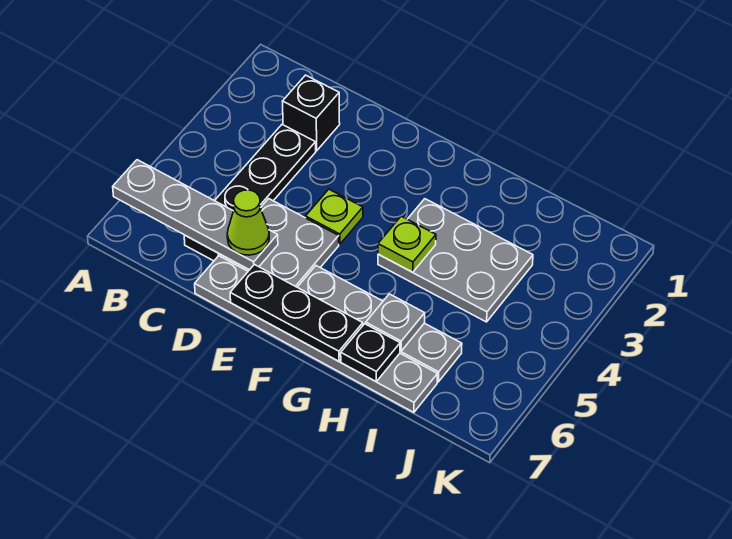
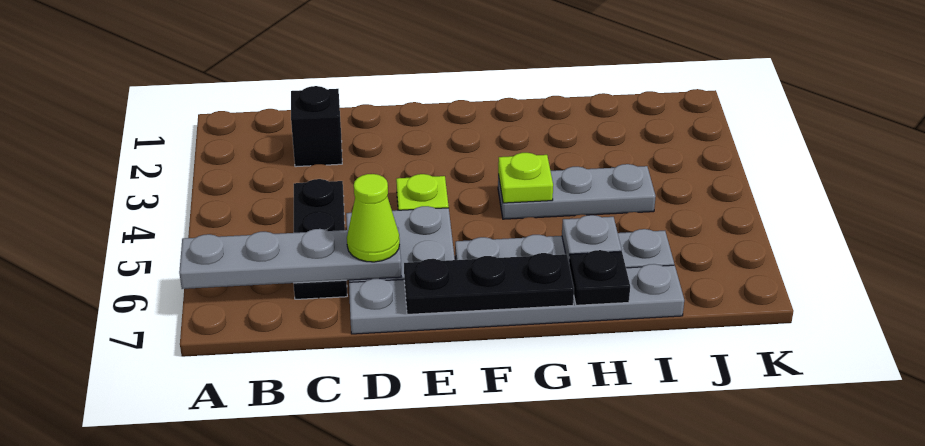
black 1x4 plate [184,125,316,261] -> black 1x3 plate [293,179,347,299]
grey 2x3 plate [378,199,533,322] -> grey 1x3 plate [498,164,656,219]

